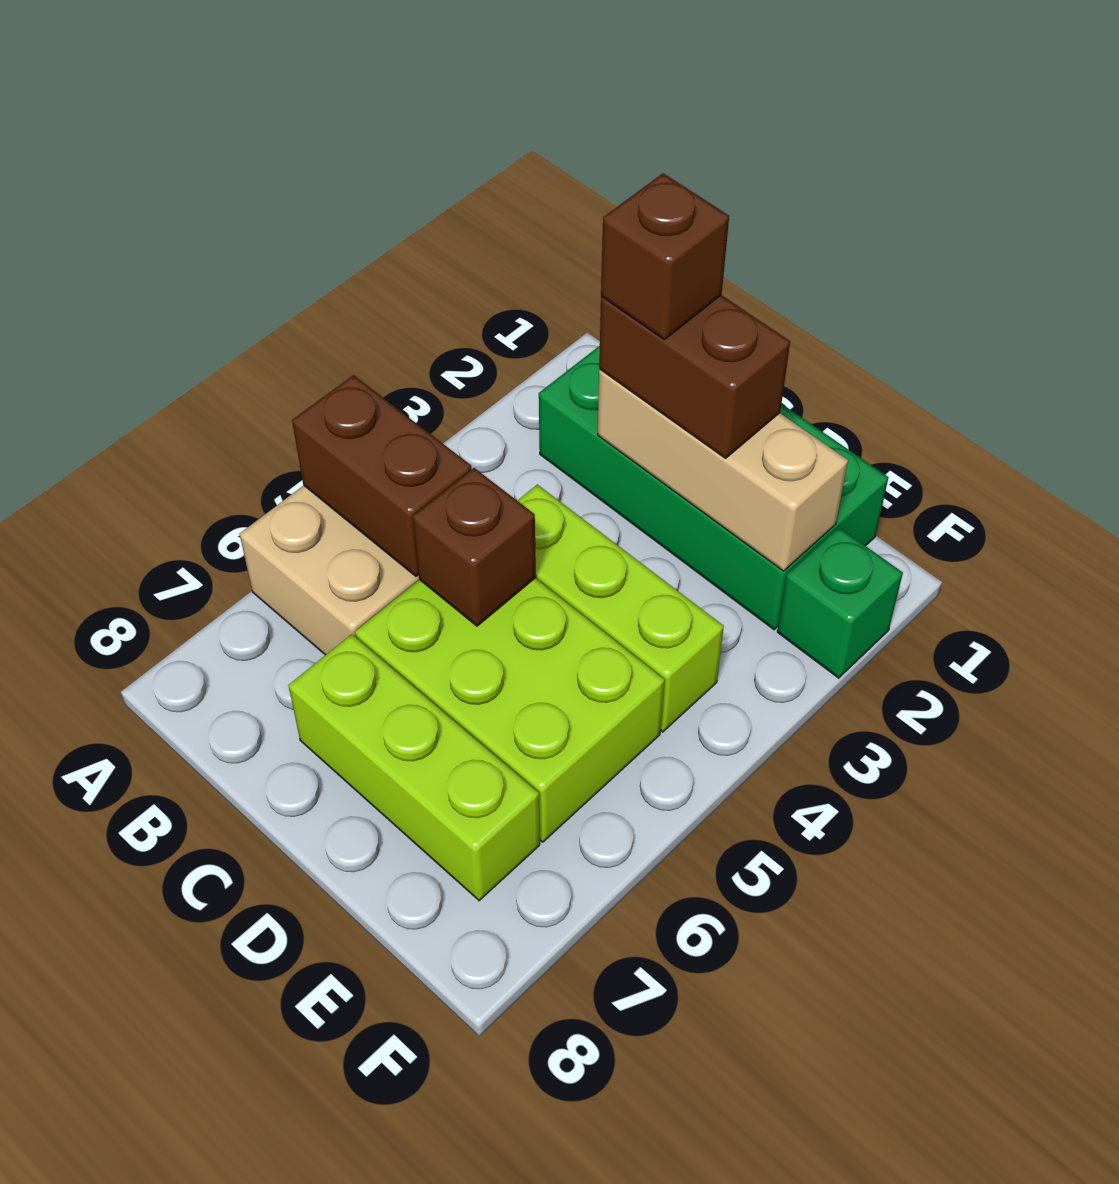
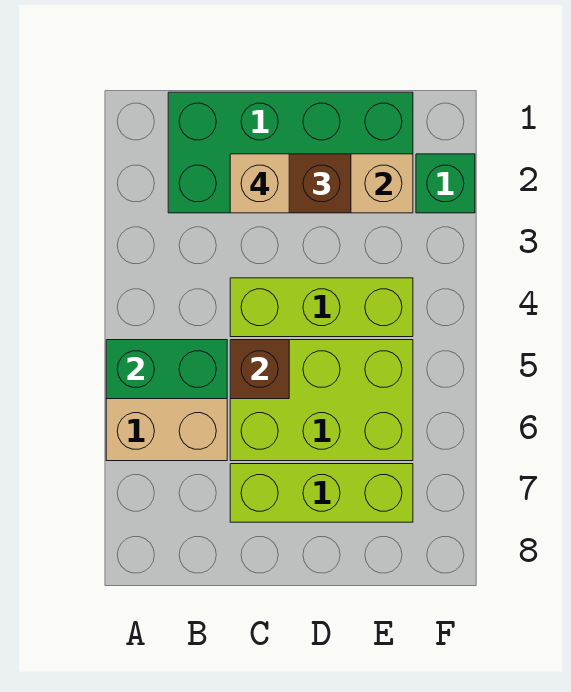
brown 1x2 brick [292,375,471,576] -> green 1x2 brick [106,340,227,399]
brown 1x1 brick [601,173,729,340] -> tan 1x1 brick [230,154,289,213]

